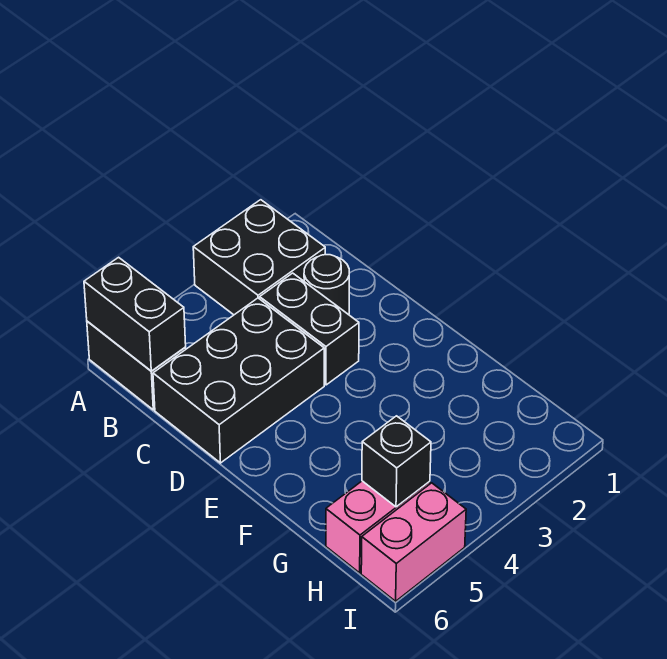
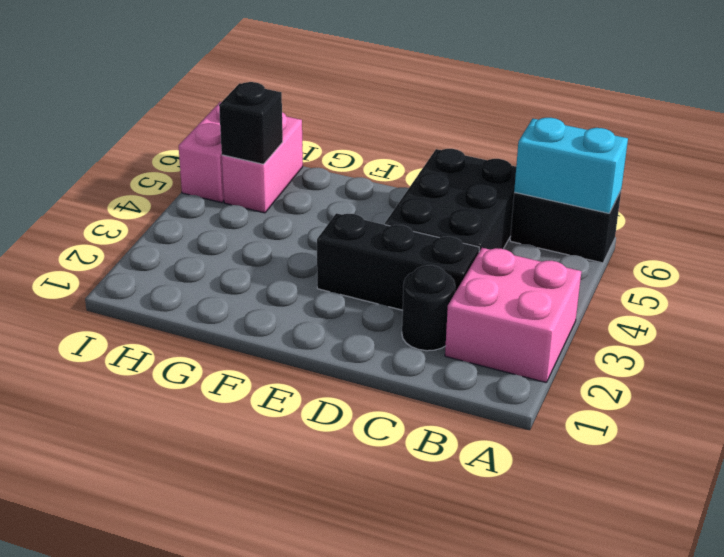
black 2x2 brick [193,200,326,315] -> pink 2x2 brick [445,248,581,382]
black 1x2 brick [84,257,186,371] -> cyan 1x2 brick [514,118,628,213]
black 1x2 brick [260,273,359,385] -> black 1x3 brick [317,213,479,310]

